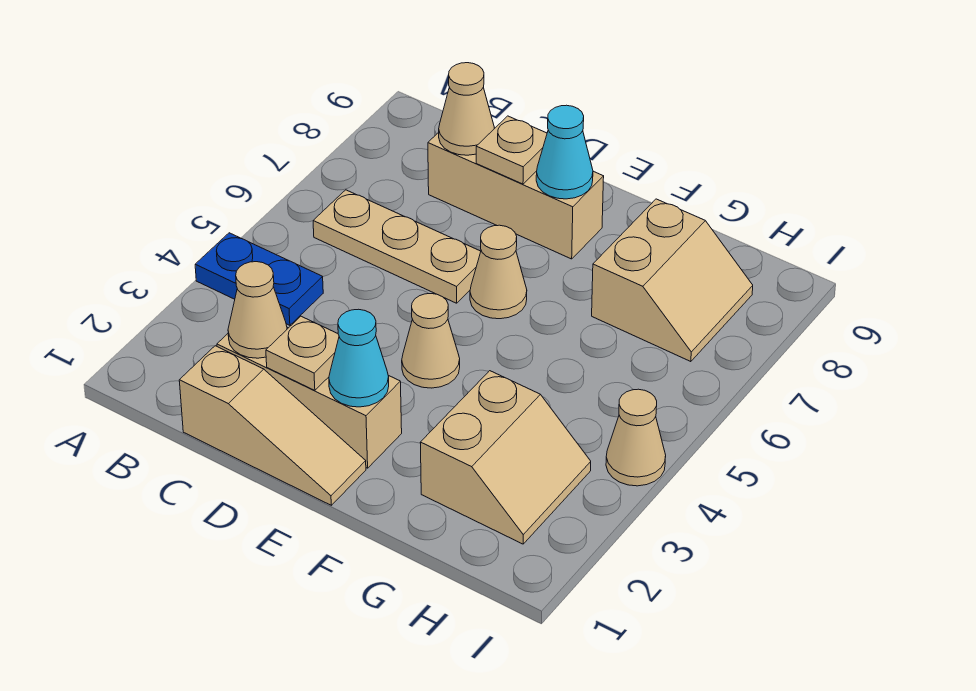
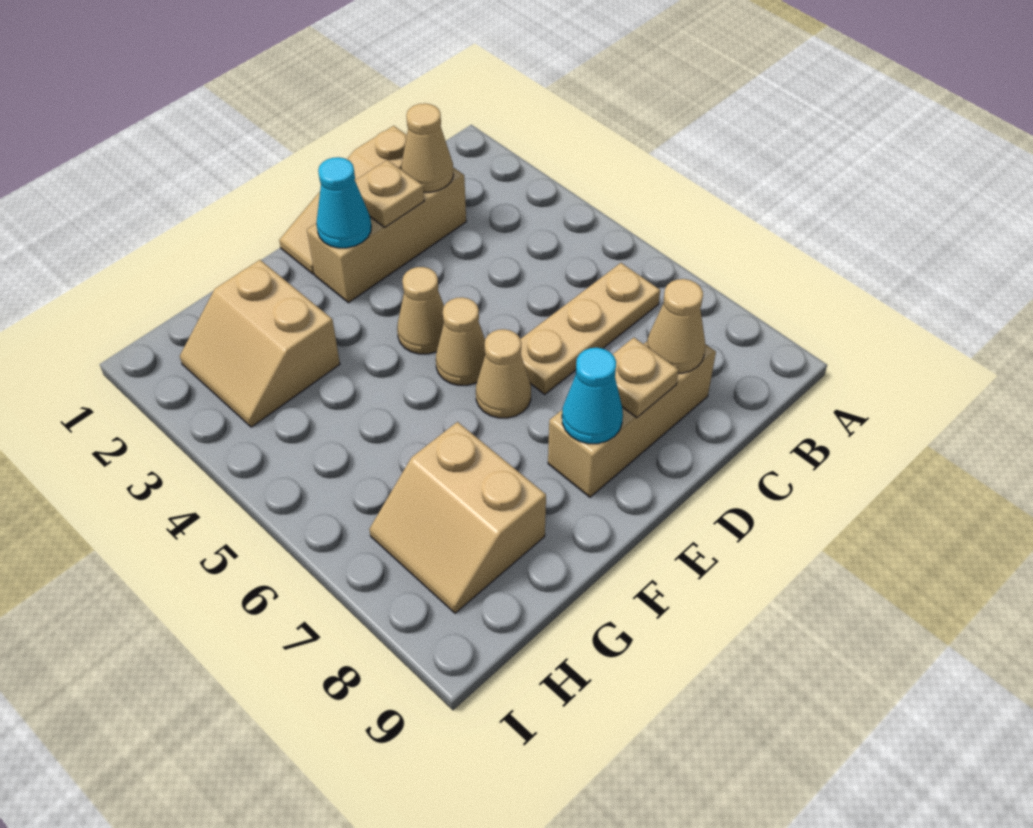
blue 1x2 plate [195,233,323,325] -> none
tan 1x1 cone [606,389,666,486] -> tan 1x1 cone moved to [436,297,485,385]

